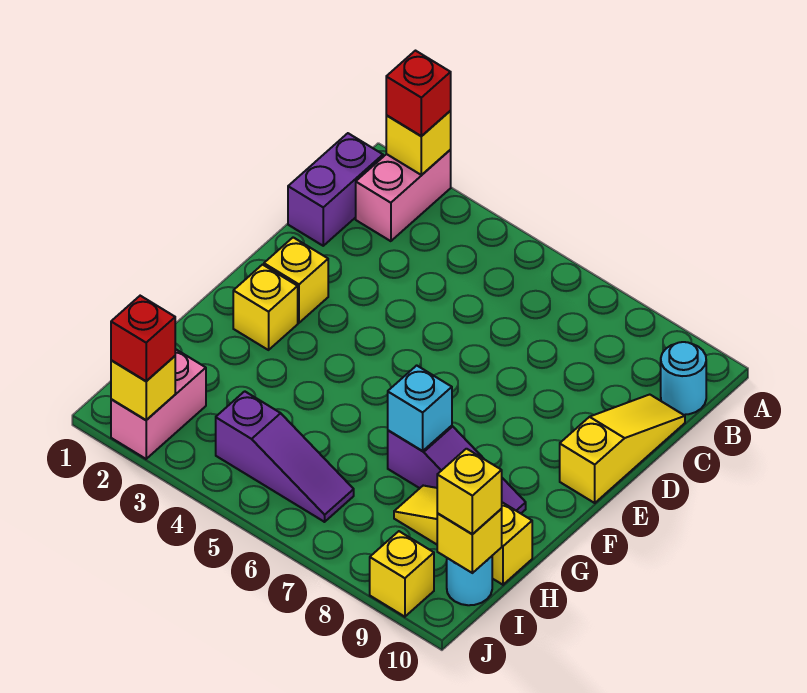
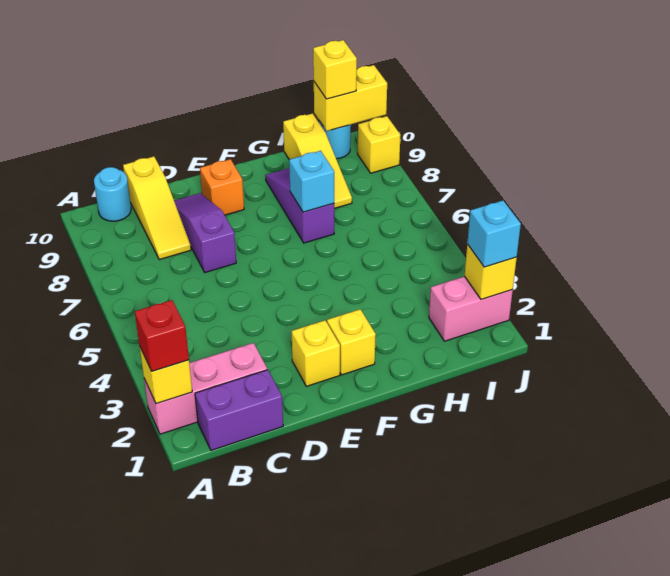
pink 1x2 brick [356,150,451,241] -> pink 1x3 brick [144,343,267,434]
yellow 1x3 slope [560,395,685,503] -> yellow 1x3 slope turned to [123,157,191,260]
none -> orange 1x1 brick [200,159,244,215]
purple 1x3 slope [216,391,354,522] -> purple 1x3 slope moved to [174,193,236,272]
yellow 1x1 brick [437,509,502,573] -> yellow 1x2 brick [314,65,387,131]
red 1x1 brick [111,296,175,381] -> cyan 1x1 brick [467,201,521,267]

